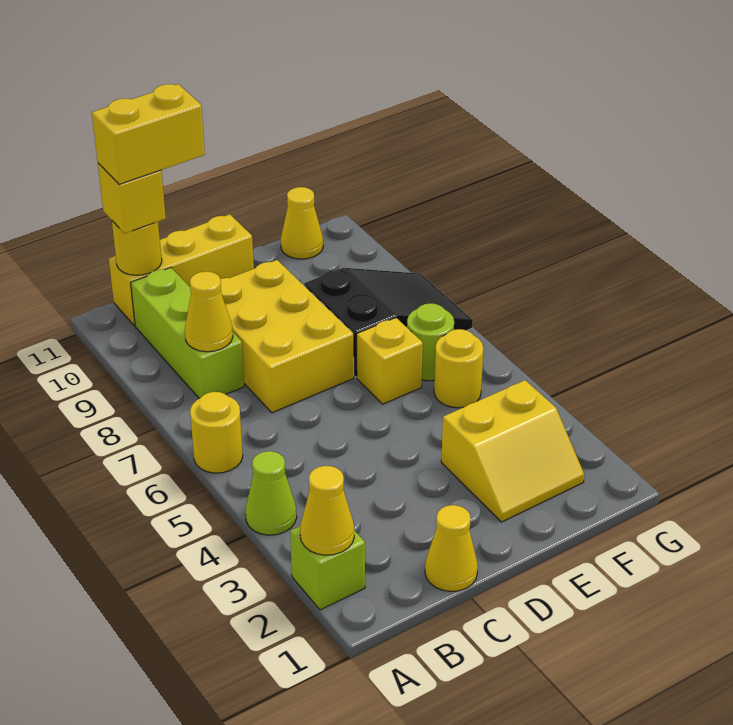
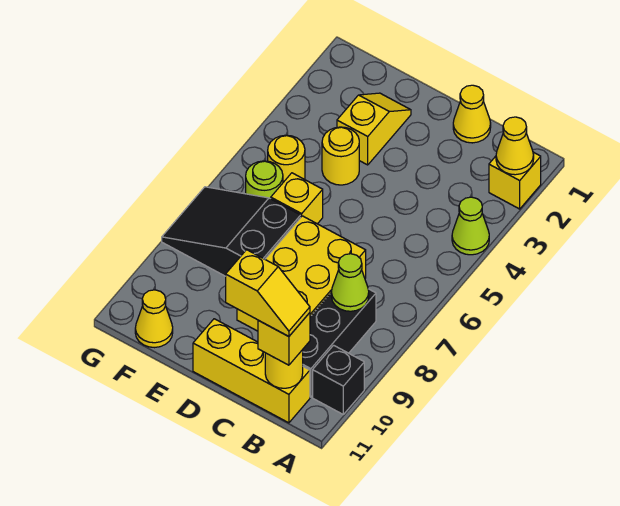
lime 1x1 brick [290,526,365,610] -> yellow 1x1 brick [489,152,541,209]
yellow 1x1 round brick [190,392,243,473] -> yellow 1x1 round brick moved to [322,127,359,185]
none -> black 1x1 brick [313,345,364,414]
lime 1x3 brick [131,267,244,399] -> black 1x3 brick [303,289,376,397]
yellow 1x1 cone [185,271,233,352] -> lime 1x1 cone [331,254,369,311]
yellow 1x2 brick [92,84,205,184] -> yellow 1x2 slope [226,250,310,337]
yellow 2x2 slope [441,380,584,522] -> yellow 1x2 slope [337,93,411,165]

